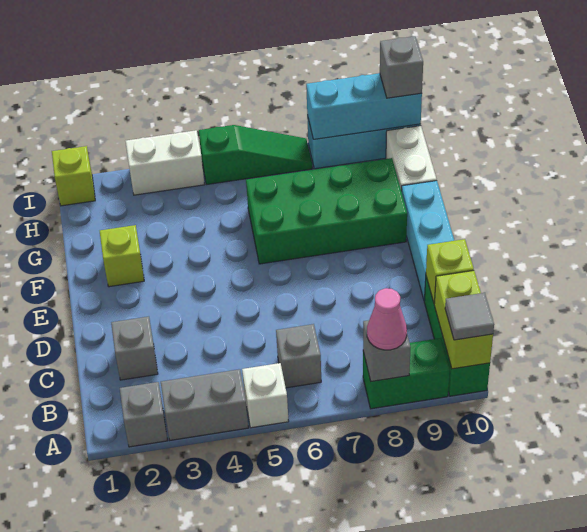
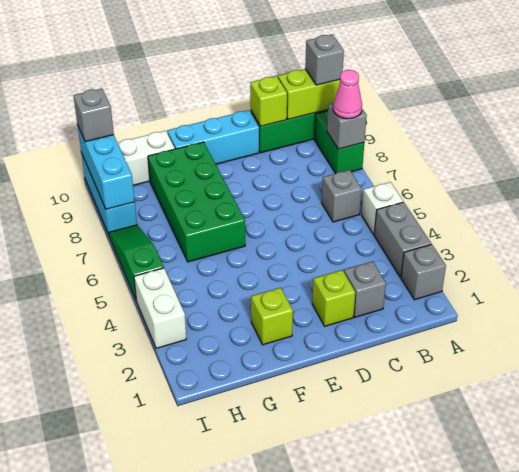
grey 1x1 tile [445,293,494,340] -> grey 1x1 brick [305,34,344,85]
lime 1x1 brick [52,146,95,206] -> lime 1x1 brick moved to [312,270,355,326]

